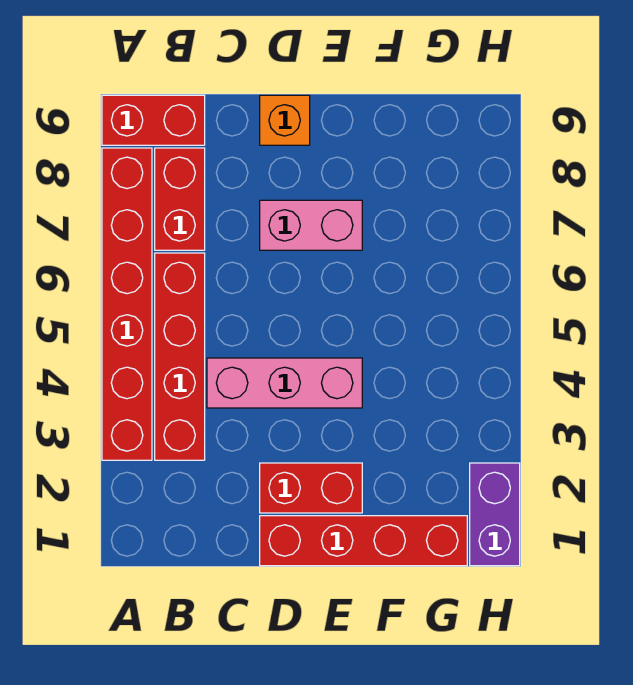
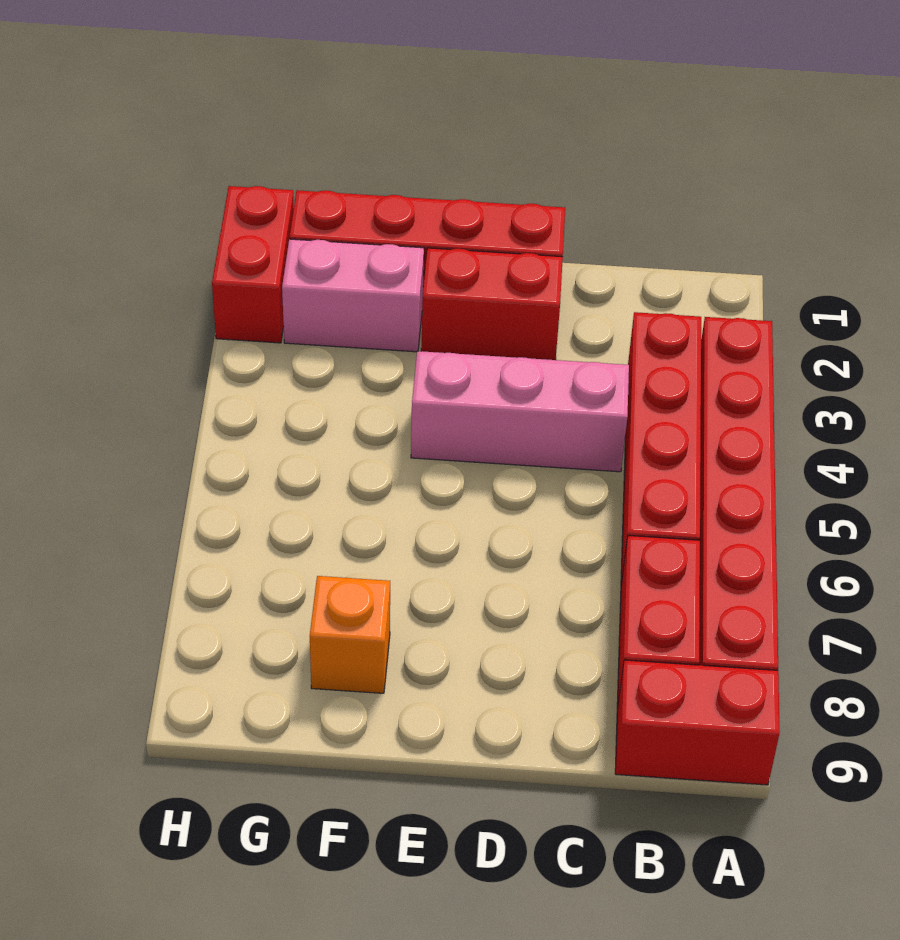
pink 1x2 brick [260,200,362,250] -> pink 1x2 brick moved to [282,239,424,352]
orange 1x1 brick [260,95,310,145] -> orange 1x1 brick moved to [310,576,390,693]
purple 1x2 brick [470,463,520,566] -> red 1x2 brick [212,186,294,343]

